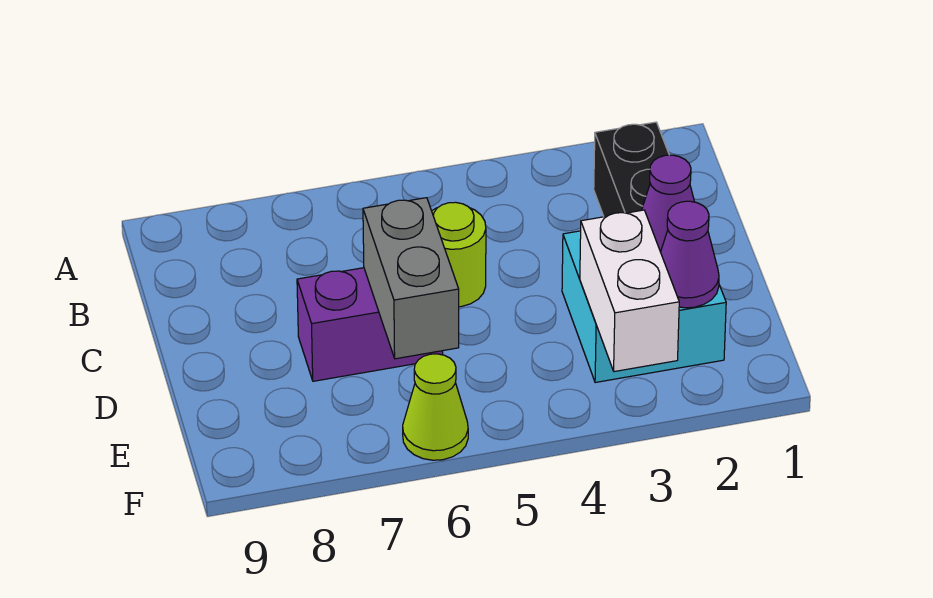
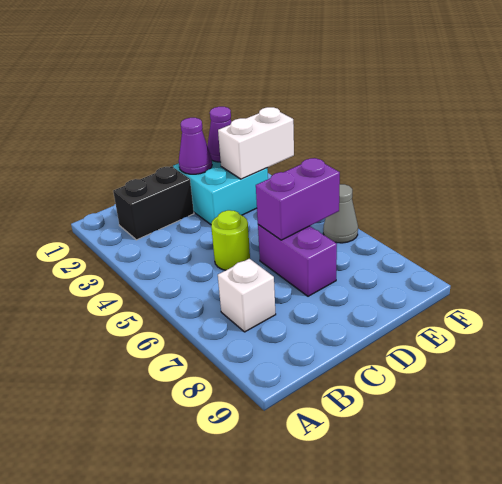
none -> white 1x1 brick [218,259,276,332]
grey 1x2 brick [363,198,459,359] -> purple 1x2 brick [256,158,340,240]
lime 1x1 cone [403,354,468,460] -> grey 1x1 cone [323,184,358,243]

